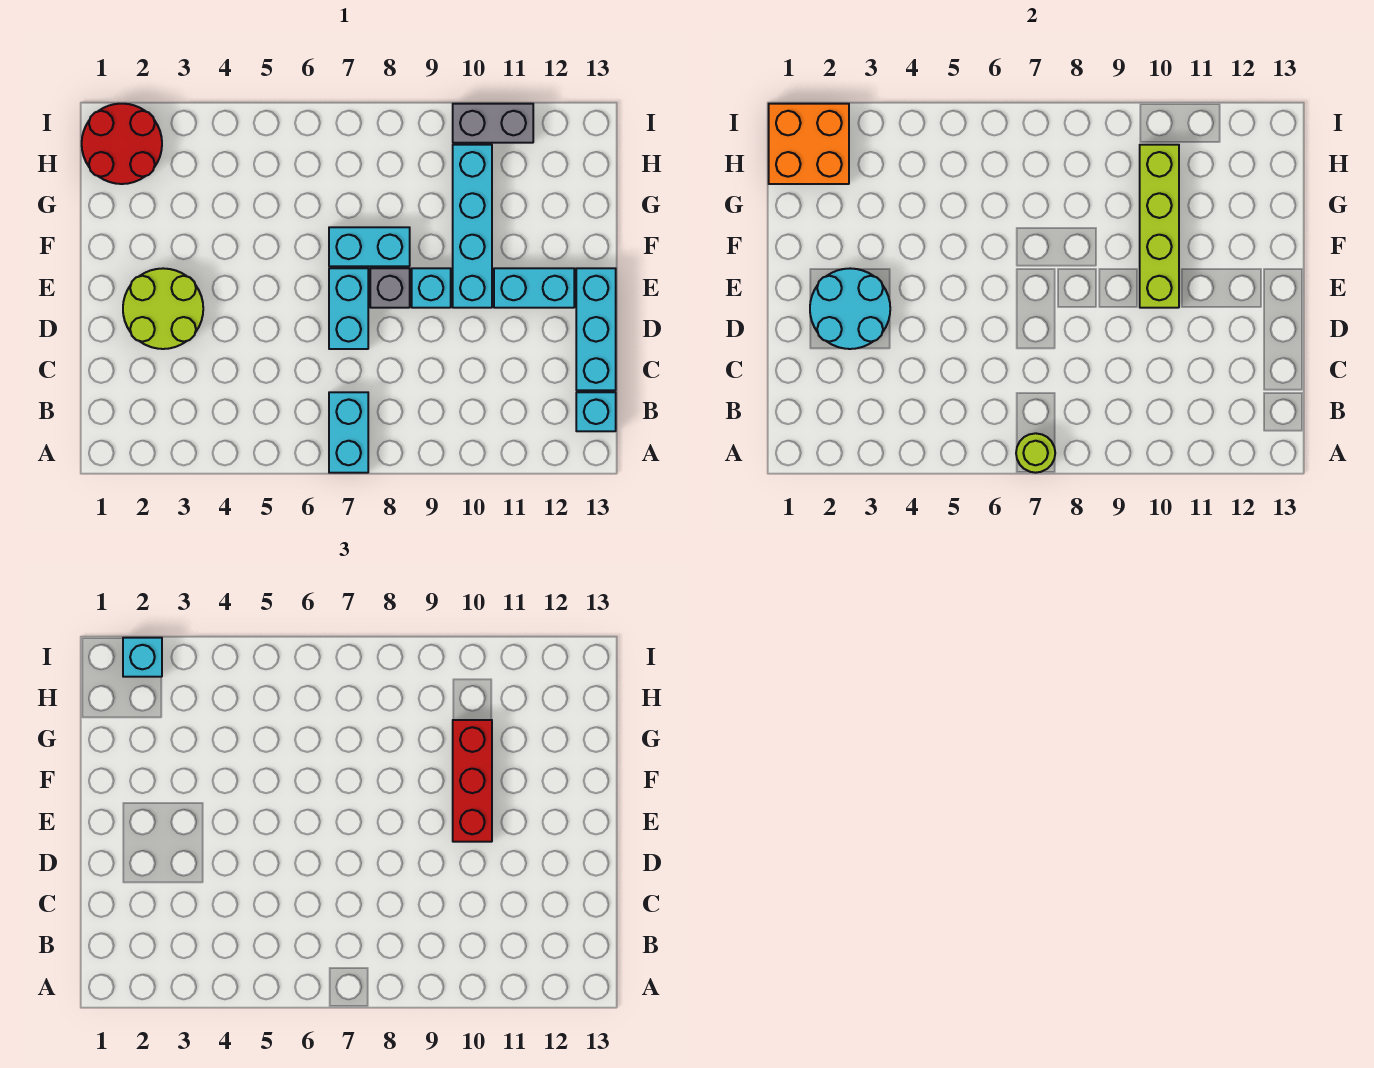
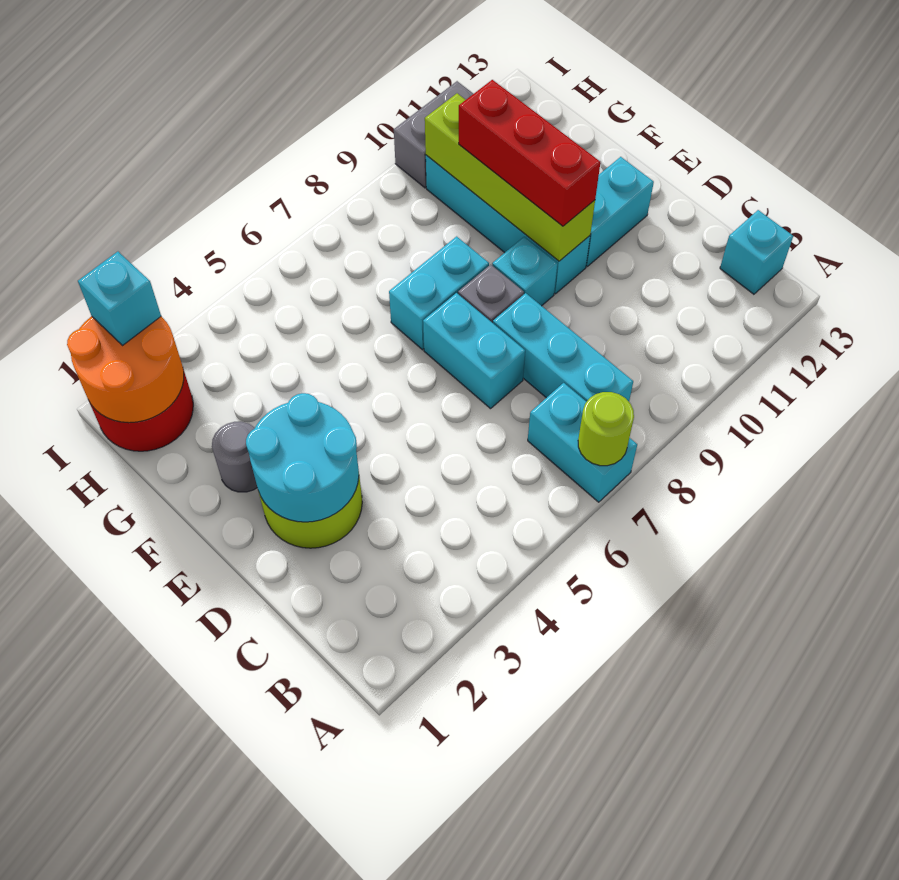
cyan 1x3 brick [576,268,616,390] -> cyan 1x3 brick moved to [493,293,633,402]
none -> grey 1x1 round brick [212,422,257,492]
orange 2x2 brick [769,104,849,184] -> orange 2x2 round brick [67,316,184,423]

